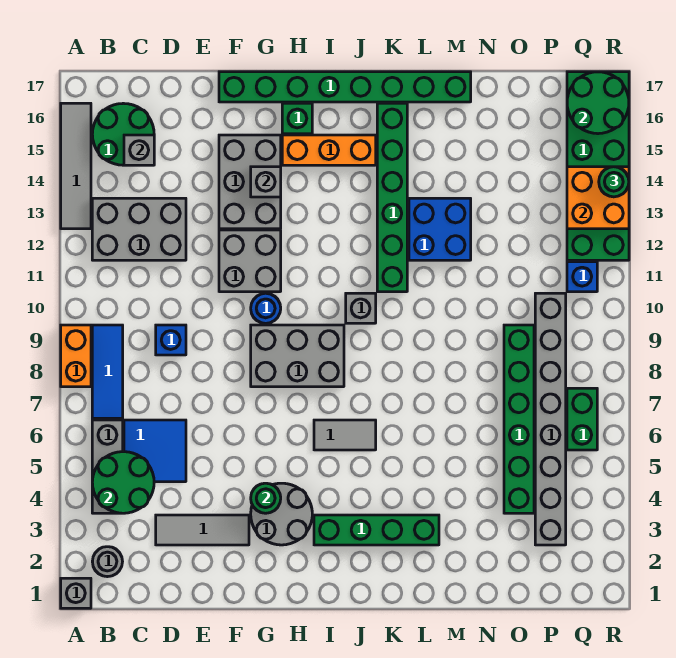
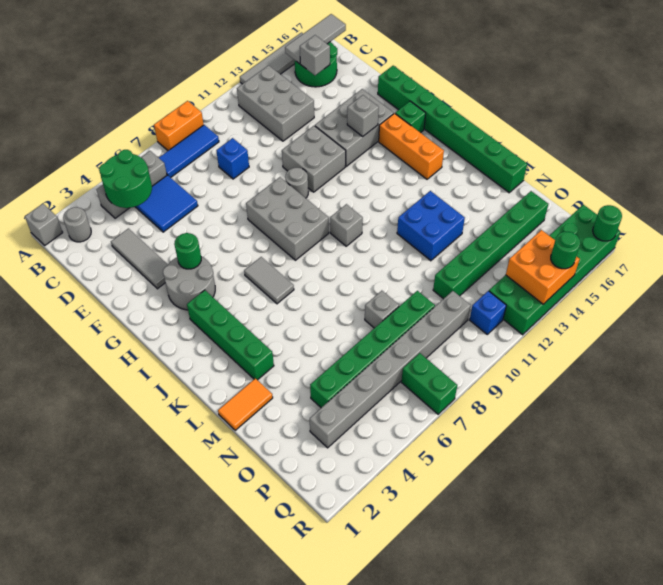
none -> grey 1x3 tile [285,14,346,64]
blue 1x1 round brick [251,293,281,323] -> grey 1x1 round brick [285,168,308,198]
green 1x6 brick [377,103,407,292] -> green 1x6 brick moved to [433,191,548,299]
none -> orange 1x2 tile [218,378,273,430]
none -> grey 1x1 brick [365,291,399,328]
green 1x2 brick [567,388,597,450] -> green 1x2 brick turned to [401,353,457,414]
green 2x2 round brick [567,72,629,134] -> green 1x1 round brick [593,205,622,241]

